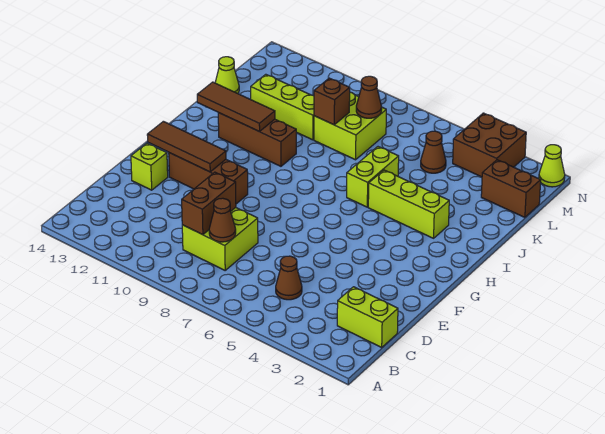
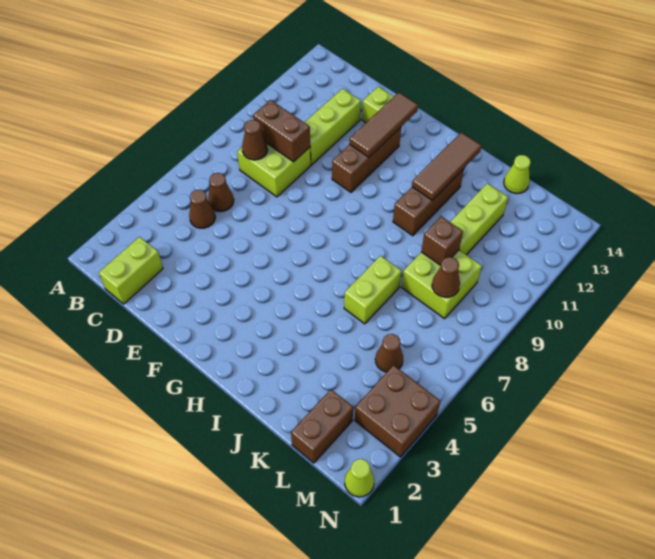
none -> brown 1x1 cone [208,173,234,212]
lime 1x3 brick [368,170,449,238] -> lime 1x3 brick moved to [304,89,361,165]
lime 1x2 brick [347,147,399,207] -> lime 1x2 brick turned to [344,256,402,324]

